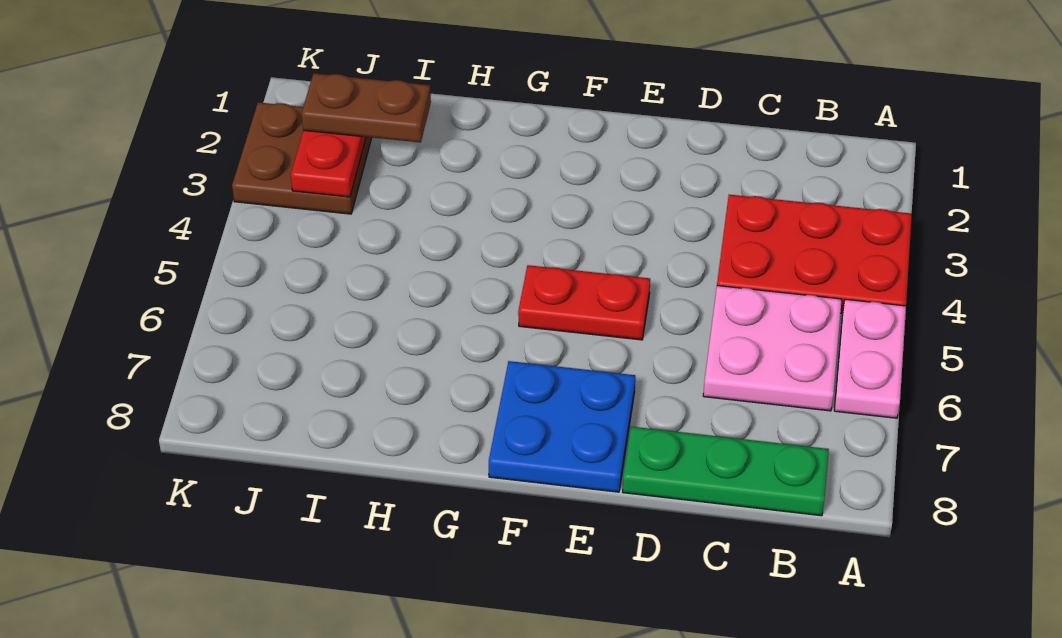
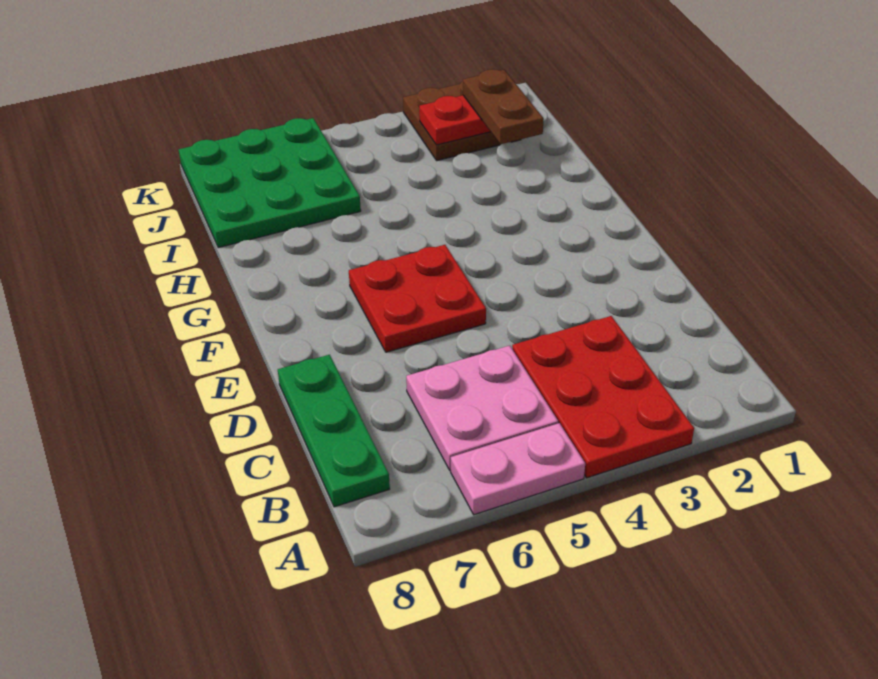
red 1x2 plate [518,265,650,340] -> red 2x2 plate [349,245,486,352]
blue 2x2 plate [489,361,635,492] -> none
none -> green 3x3 plate [179,118,361,248]

